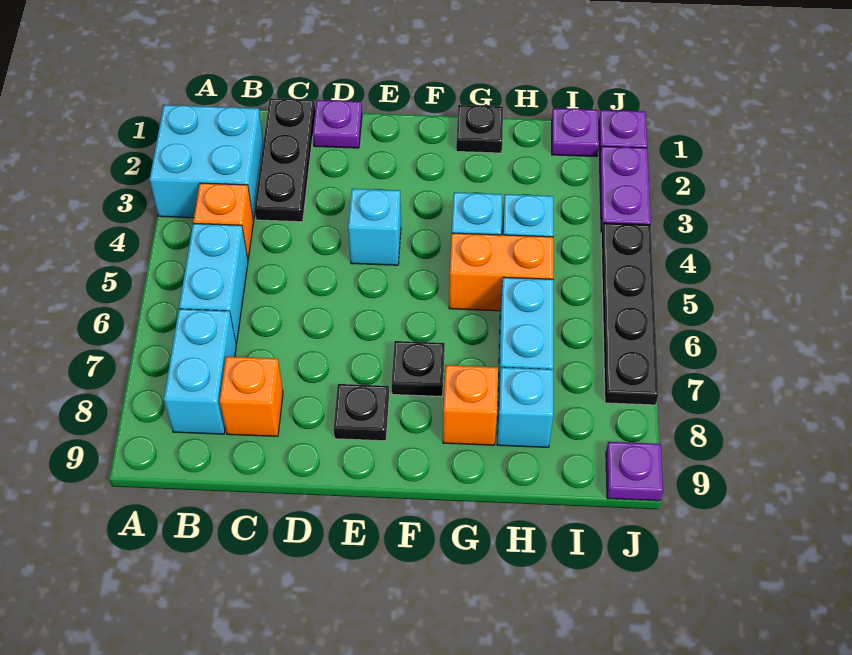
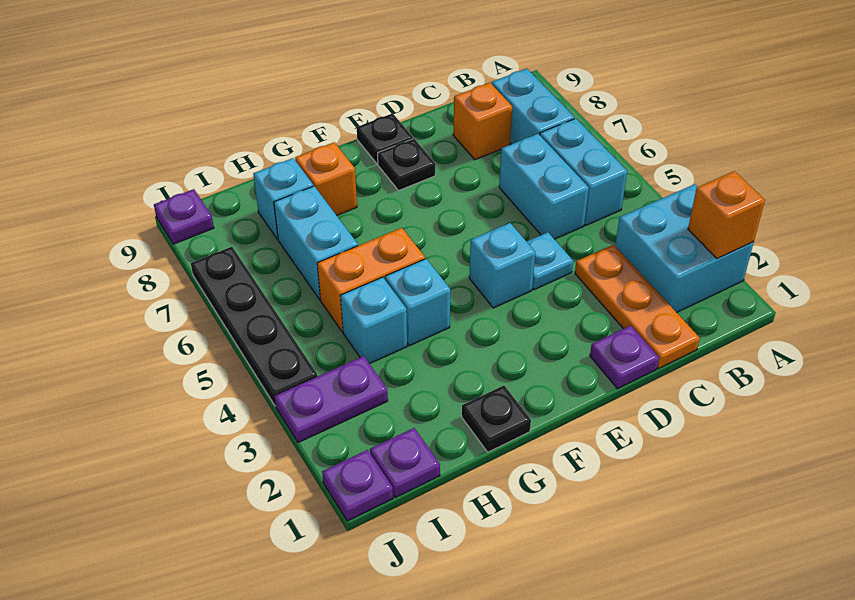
orange 1x1 brick [193,183,254,259] -> orange 1x1 brick moved to [688,171,765,259]
black 1x3 plate [254,98,315,222] -> orange 1x3 plate [575,245,700,368]
none -> cyan 1x2 brick [499,134,589,239]
none -> cyan 1x1 plate [526,232,573,290]
black 1x1 plate [392,341,445,396] -> black 1x1 plate moved to [357,113,413,164]
purple 1x2 plate [599,146,651,232] -> purple 1x2 plate turned to [274,356,388,443]

